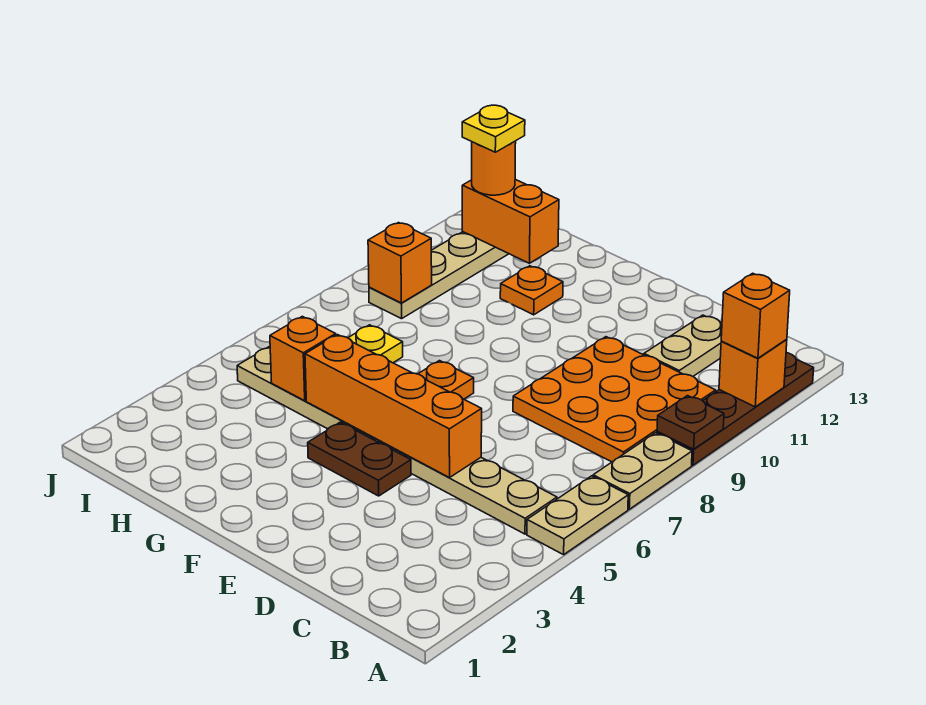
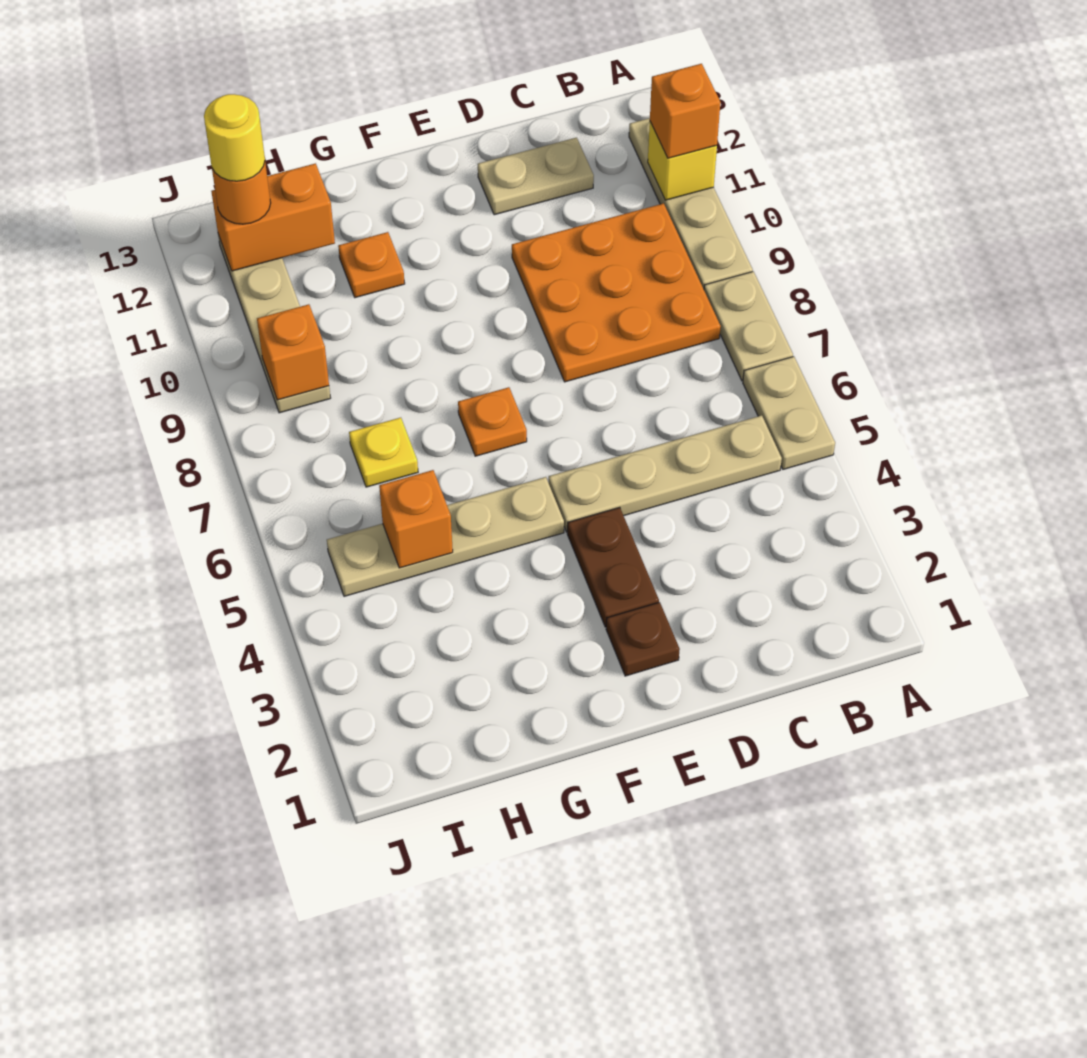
brown 1x4 plate [657,353,814,465] -> tan 1x4 plate [629,118,753,289]
brown 1x1 plate [657,396,724,449] -> brown 1x1 plate moved to [606,602,680,676]
orange 1x1 brick [719,339,787,407] -> yellow 1x1 brick [648,122,717,200]
tan 1x2 plate [644,315,722,376] -> tan 1x2 plate turned to [478,138,594,215]
orange 1x4 brick [305,335,482,478] -> none
brown 1x2 plate [308,422,411,496] -> brown 1x2 plate turned to [567,507,659,627]
yellow 1x1 plate [462,105,525,152] -> yellow 1x1 round brick [204,94,265,181]

